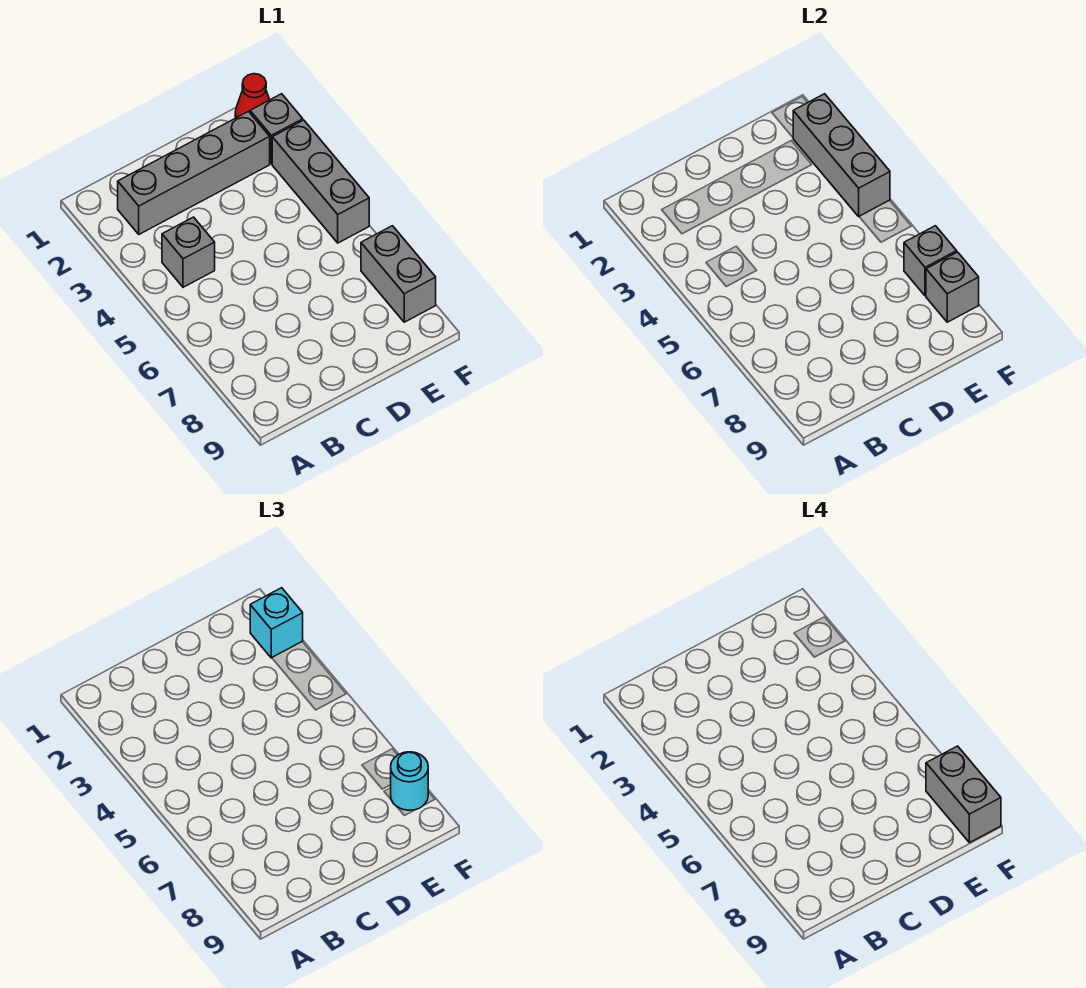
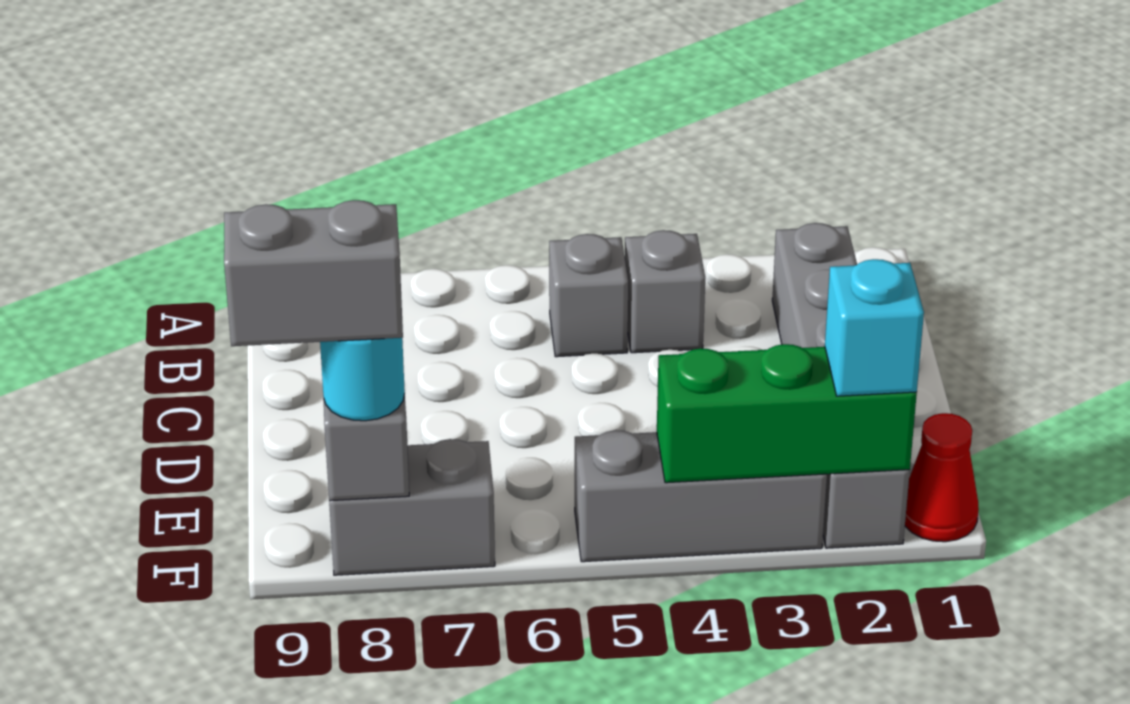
grey 1x3 brick [793,94,890,216] -> green 1x3 brick [657,344,917,483]
grey 1x1 brick [904,226,957,296] -> grey 1x1 brick moved to [549,234,628,357]

